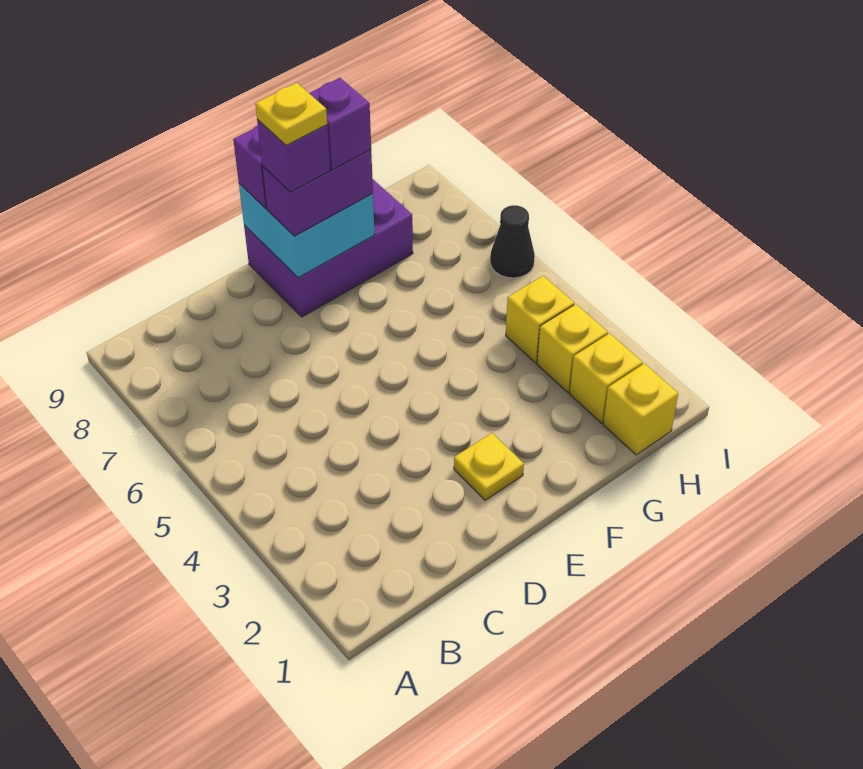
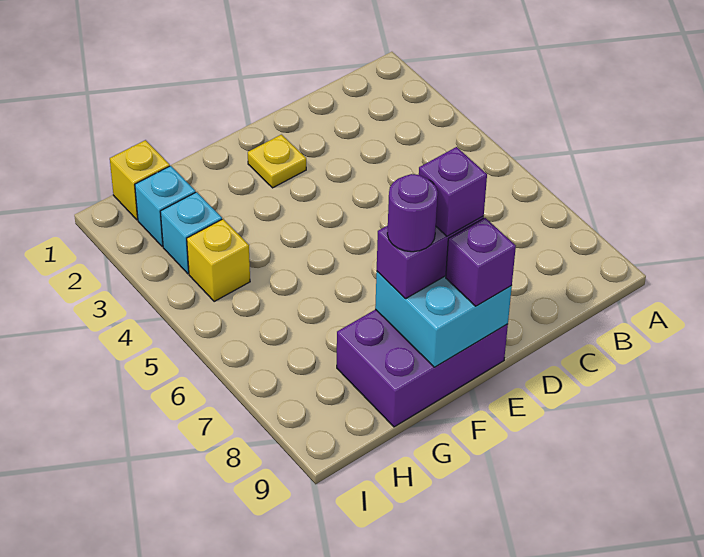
yellow 1x1 plate [255,83,327,145] -> none
purple 1x1 brick [309,78,371,170] -> purple 1x1 round brick [387,174,438,252]
yellow 1x1 brick [570,333,643,423] -> cyan 1x1 brick [135,166,196,247]
yellow 1x1 brick [537,304,608,393] -> cyan 1x1 brick [160,192,222,274]
black 1x1 cone [490,205,535,278] -> none

